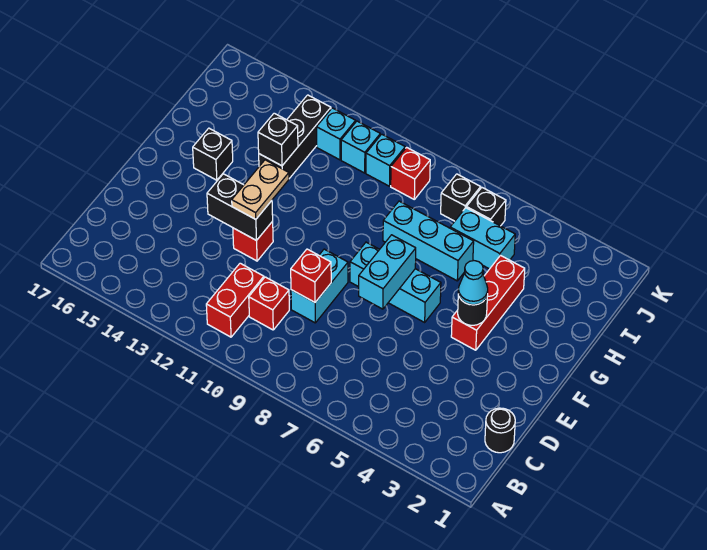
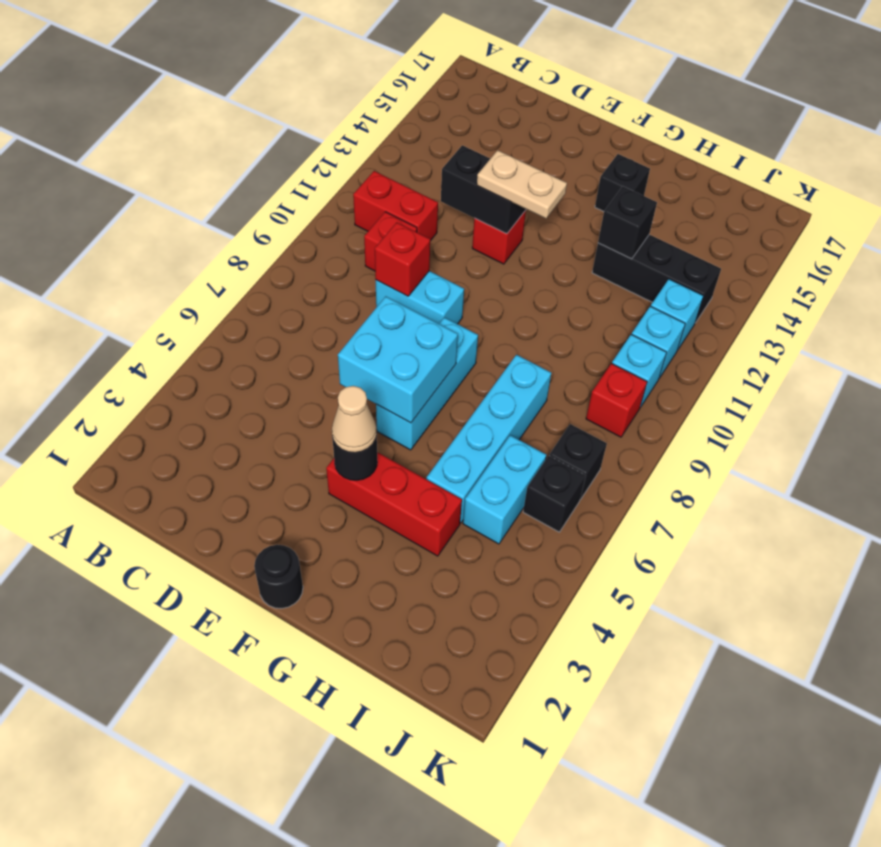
black 1x1 round brick [485,408,515,453] -> black 1x1 round brick moved to [254,545,303,609]
cyan 1x2 brick [359,235,416,309] -> cyan 2x2 brick [338,296,458,423]
black 1x2 brick [207,174,273,241] -> black 1x2 brick turned to [441,145,526,234]
cyan 1x1 cone [458,261,488,305] -> tan 1x1 cone [332,386,377,453]
cyan 1x3 brick [383,201,474,281] -> cyan 1x4 brick [426,355,551,523]

